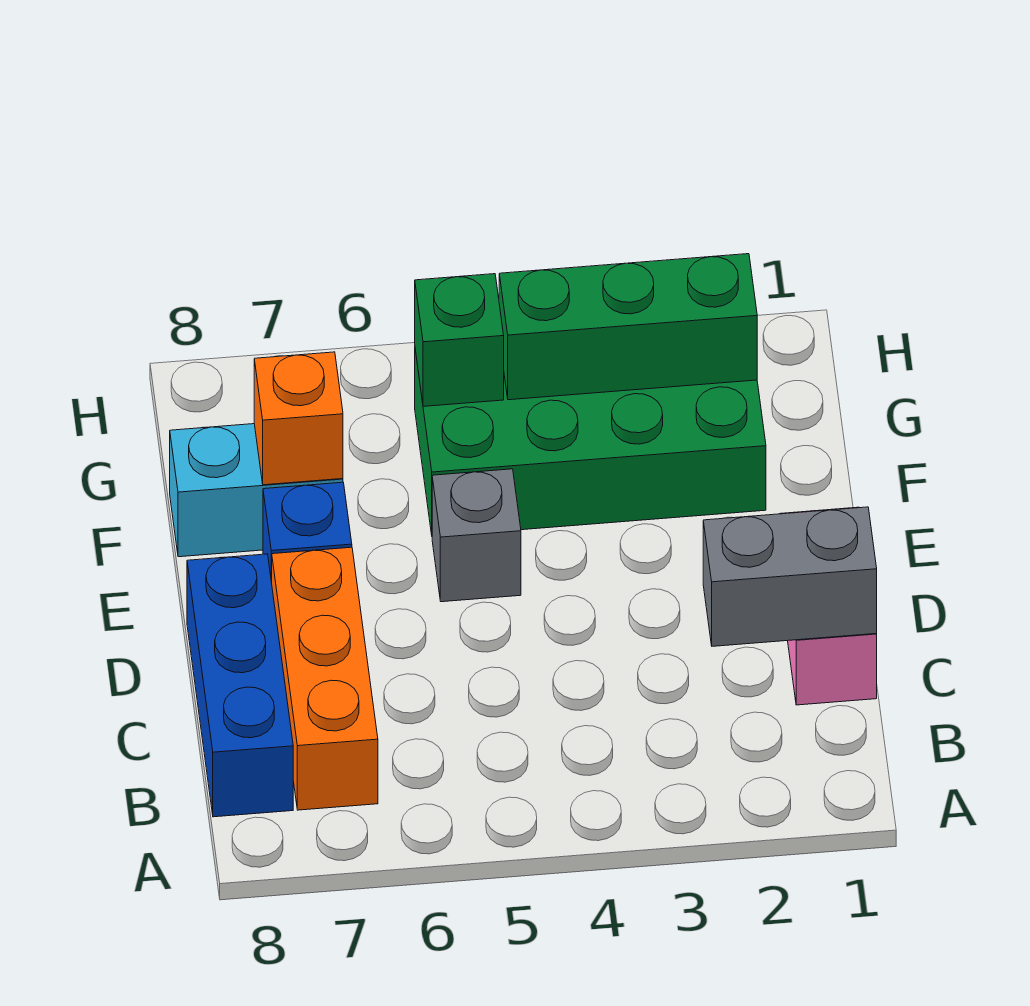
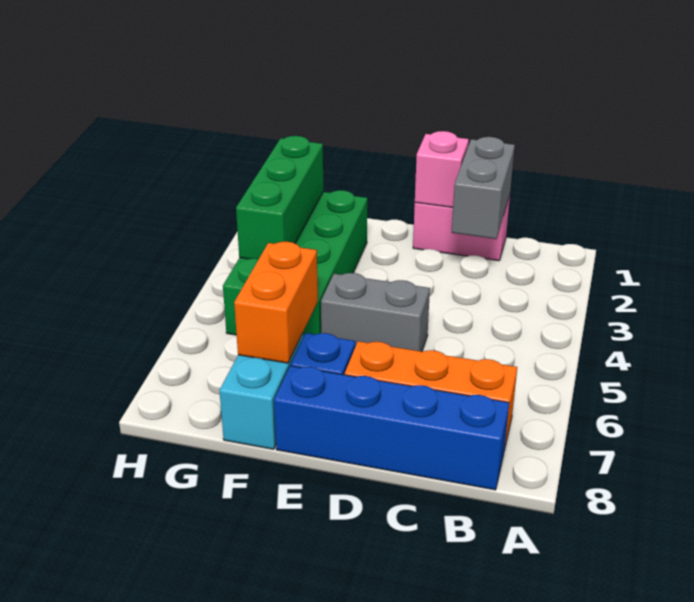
blue 1x3 brick [187,554,293,817] -> blue 1x4 brick [274,366,509,490]
none -> pink 1x1 brick [415,131,469,208]
grey 1x1 brick [432,469,521,602] -> grey 1x2 brick [321,273,430,351]
orange 1x1 brick [254,352,343,485] -> orange 1x2 brick [234,242,318,363]
green 1x1 brick [415,274,504,406] -> none

